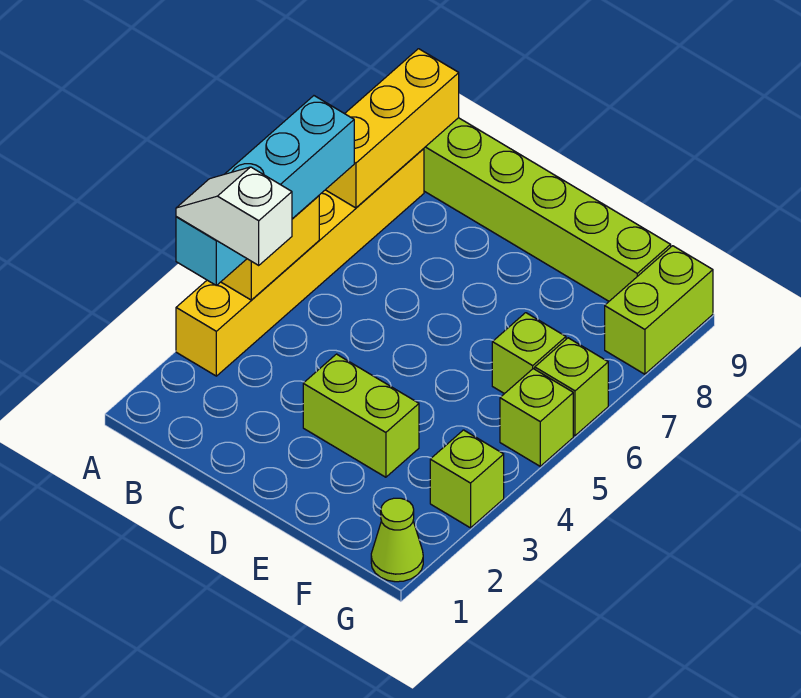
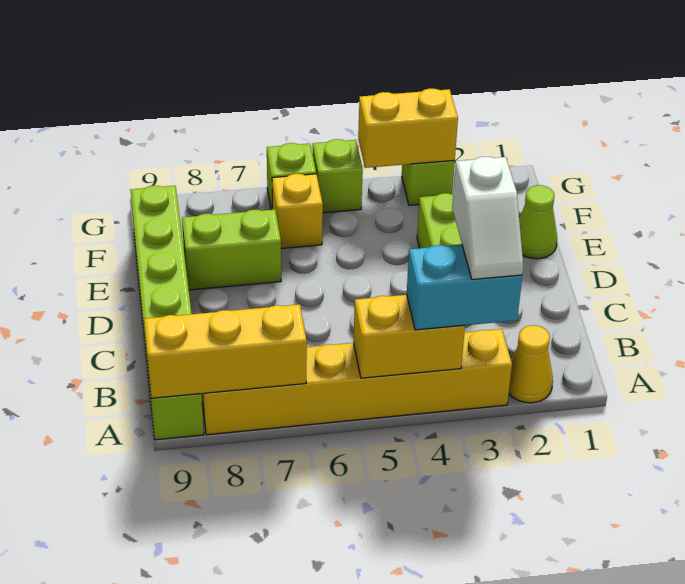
none -> yellow 1x1 cone [509,325,553,403]
cyan 1x4 brick [176,96,354,285] -> cyan 1x2 brick [407,245,522,330]
lime 1x1 brick [492,313,566,394] -> yellow 1x1 brick [272,174,323,248]
lime 1x1 cone [371,498,423,582] -> lime 1x1 cone moved to [519,185,557,259]
none -> yellow 1x2 brick [358,88,458,168]
lime 1x2 brick [605,246,713,374] -> lime 1x2 brick moved to [182,209,281,290]

